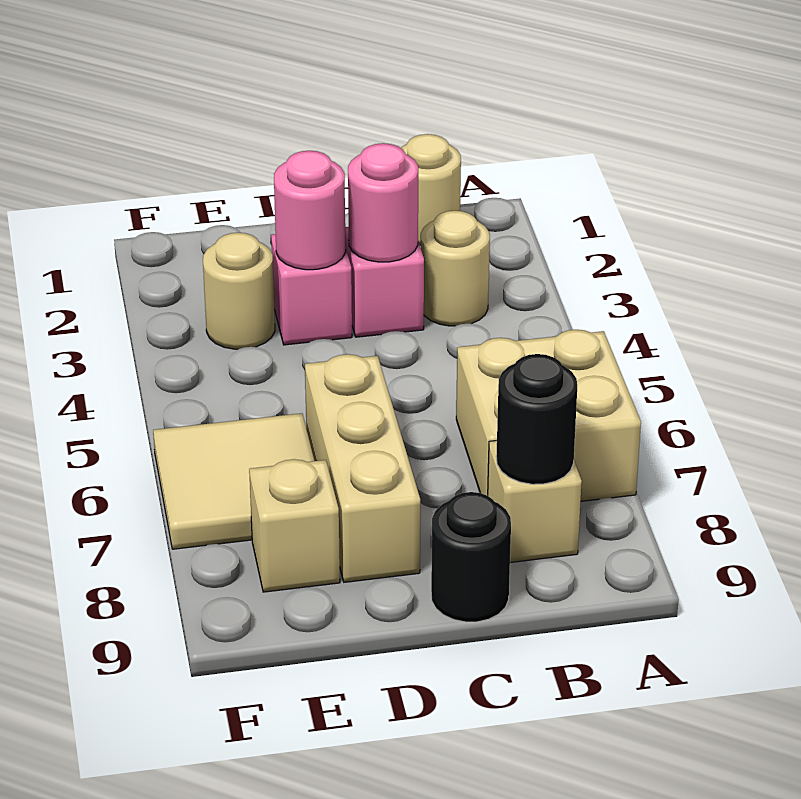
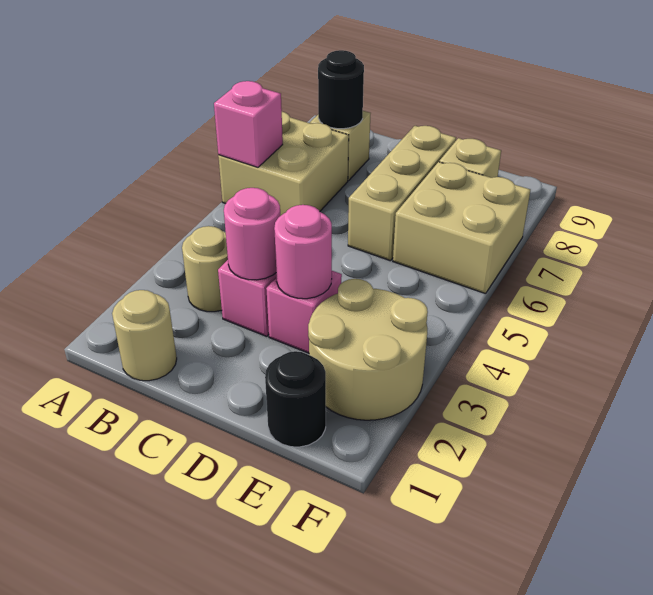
none -> pink 1x1 brick [214,81,283,167]
black 1x1 round brick [431,492,511,622] -> black 1x1 round brick moved to [265,351,326,447]
tan 1x1 round brick [203,233,275,349] -> tan 2x2 round brick [308,279,428,420]
tan 2x2 tile [153,413,314,549] -> tan 2x2 brick [393,162,530,294]

